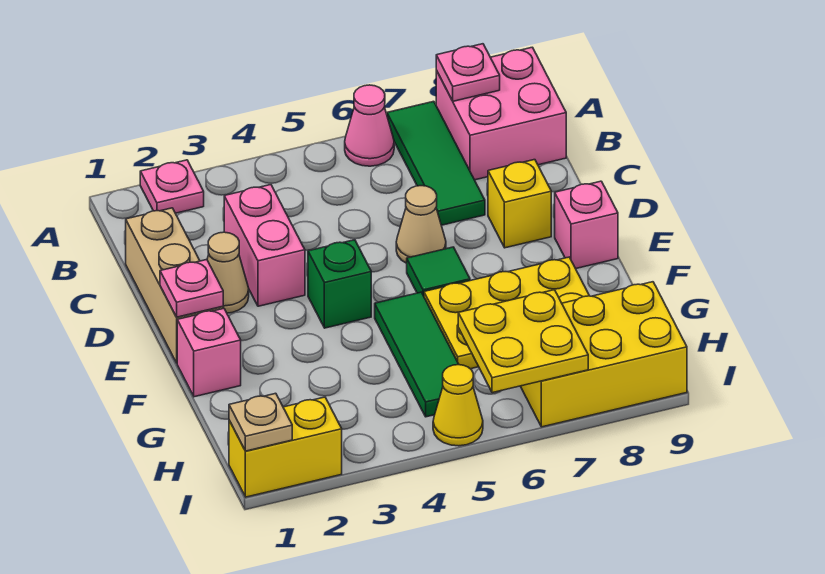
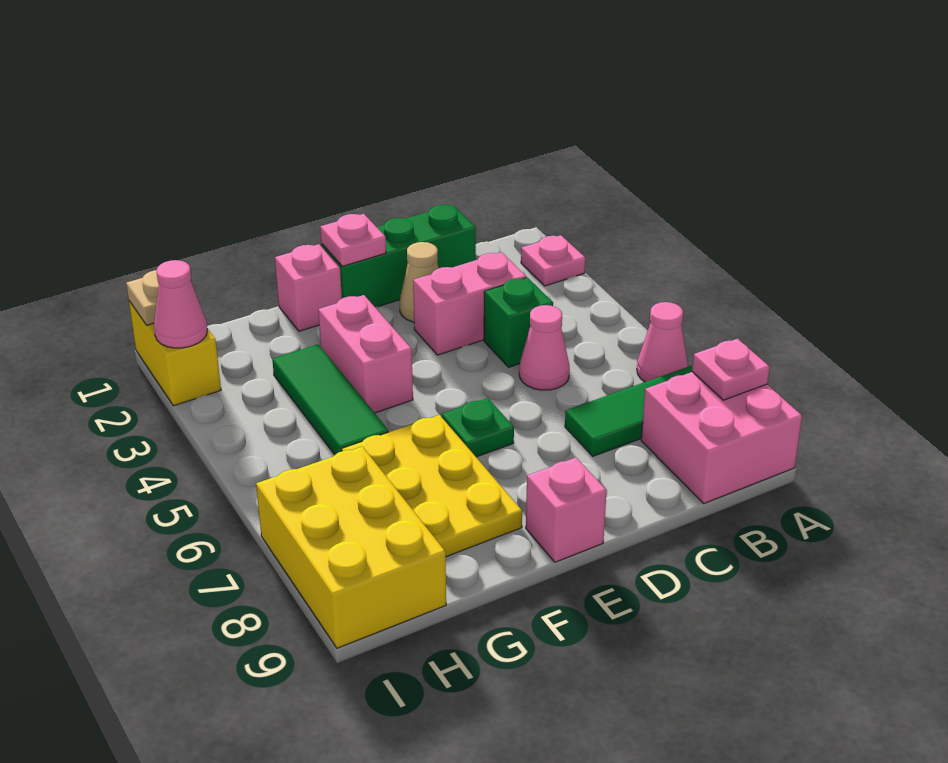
tan 1x3 brick [126,208,223,363] -> green 1x3 brick [321,205,476,307]
none -> pink 1x1 cone [519,305,570,390]
tan 1x1 cone [396,186,446,263] -> none
yellow 1x1 brick [488,160,551,248] -> none
green 1x1 brick [308,240,371,328] -> green 1x1 brick moved to [484,277,553,367]
green 1x1 tile [407,247,470,296] -> green 1x1 plate [442,398,514,457]
none -> pink 1x2 brick [318,295,413,413]
green 1x3 tile [375,292,459,417] -> green 1x3 tile turned to [272,344,389,455]
yellow 2x2 plate [458,290,588,393] -> none
none -> pink 1x1 cone [154,260,207,348]
yellow 1x1 cone [433,365,483,446] -> none

